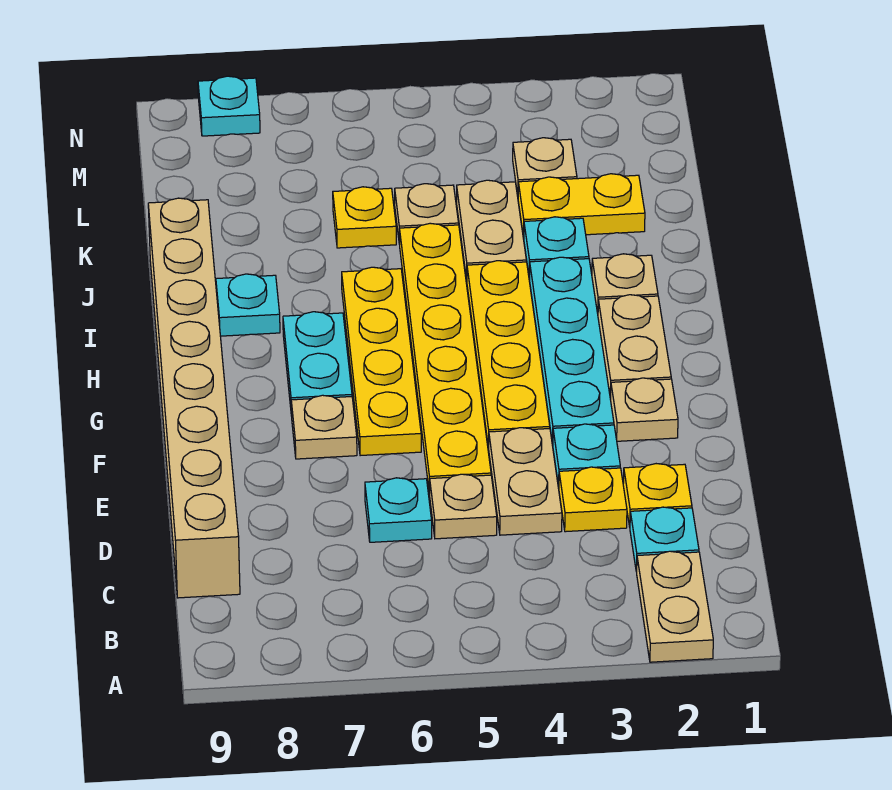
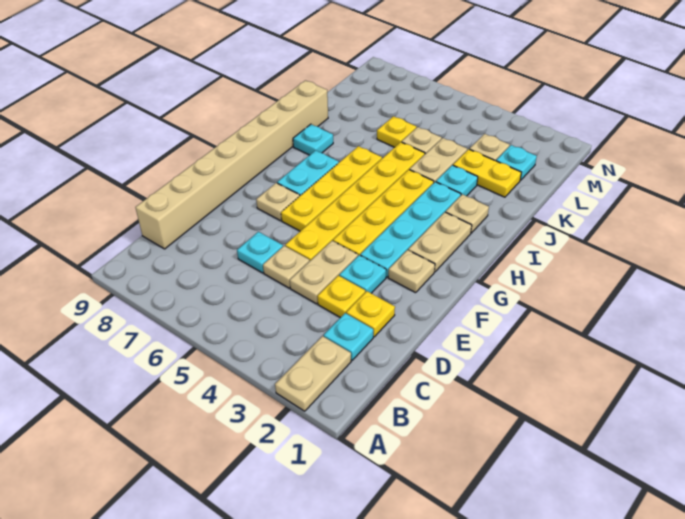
cyan 1x1 plate [198,76,260,136] -> cyan 1x1 plate moved to [496,145,537,180]

